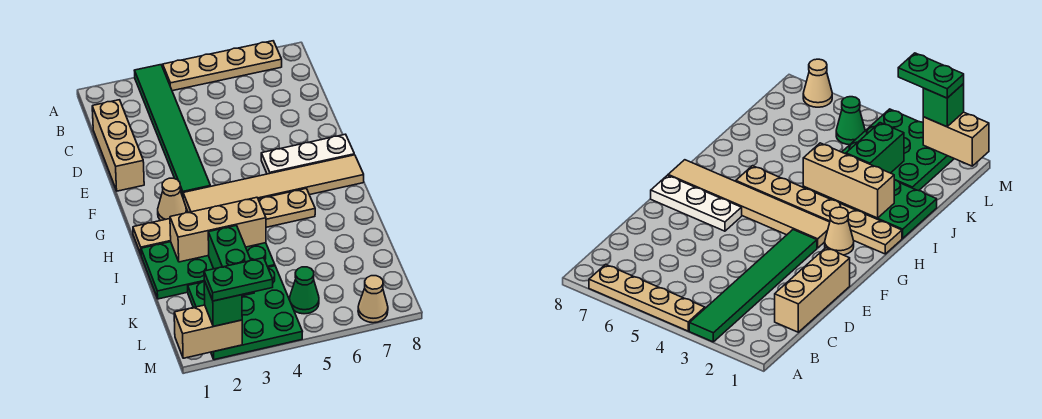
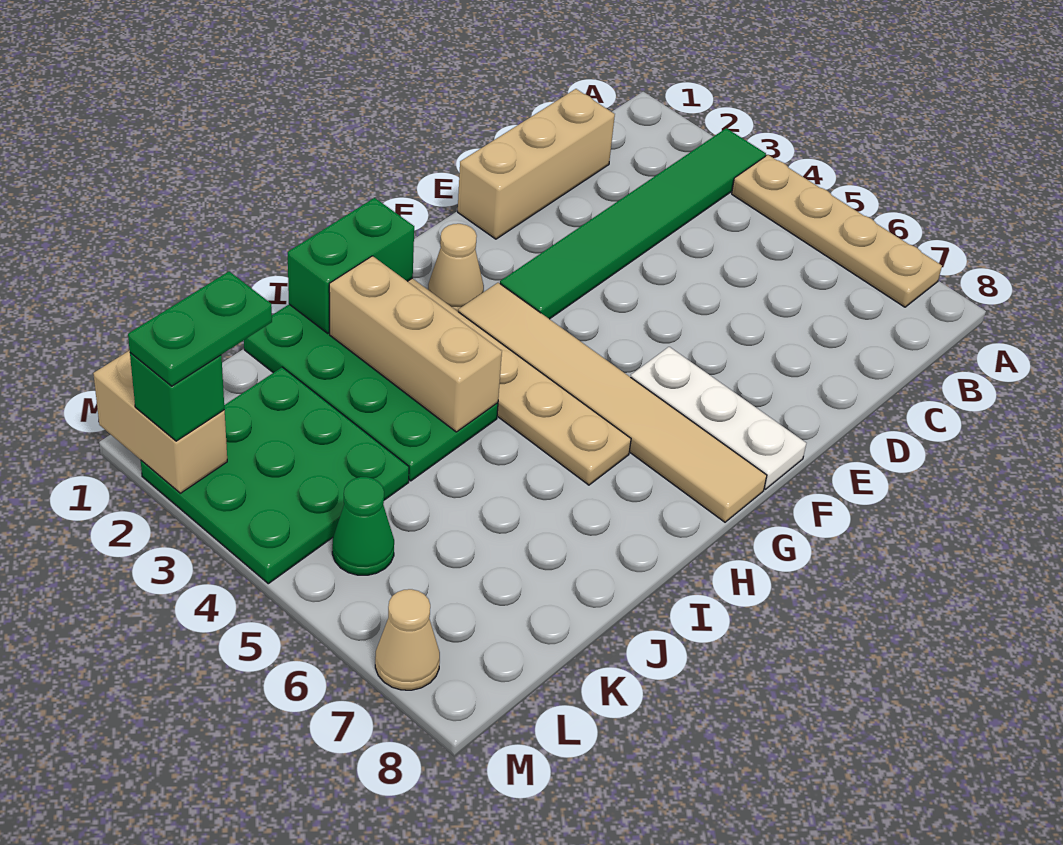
green 1x2 brick [208,226,254,296] -> green 1x2 brick moved to [288,198,414,333]
green 1x2 plate [204,258,273,301] -> green 1x2 plate turned to [128,271,272,386]

